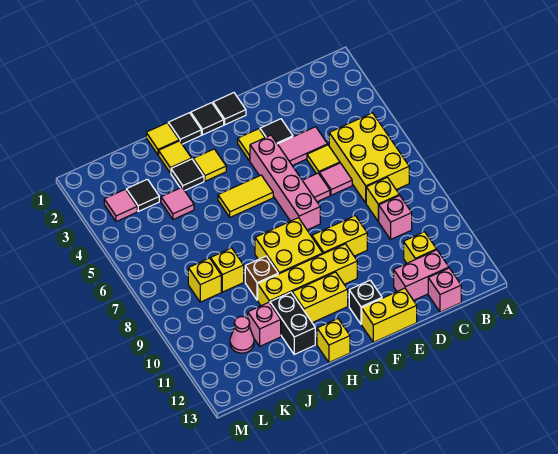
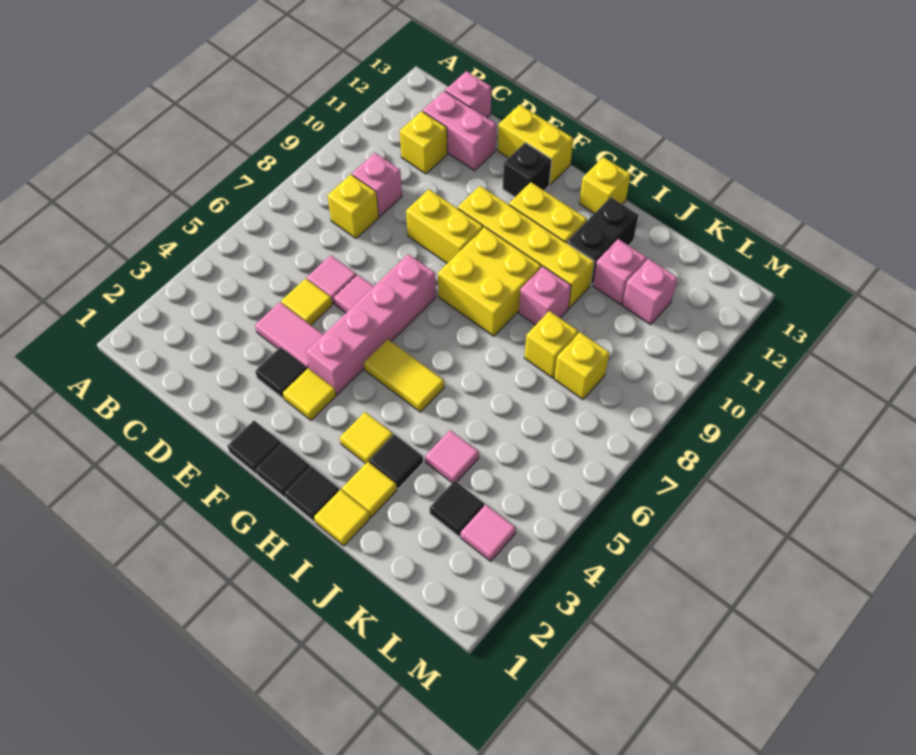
yellow 2x3 brick [329,113,409,203] -> none
brown 1x1 brick [245,256,278,300] -> pink 1x1 brick [519,266,571,325]
pink 1x1 cone [230,317,254,353] -> pink 1x1 brick [622,259,678,325]

